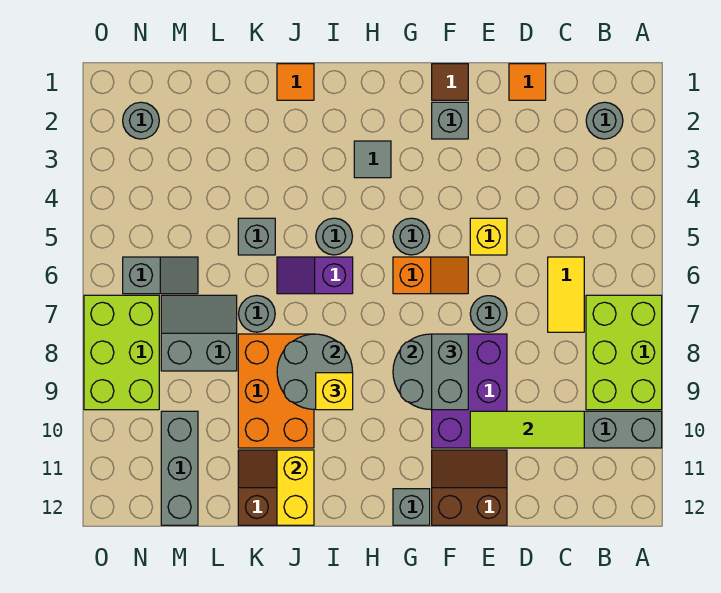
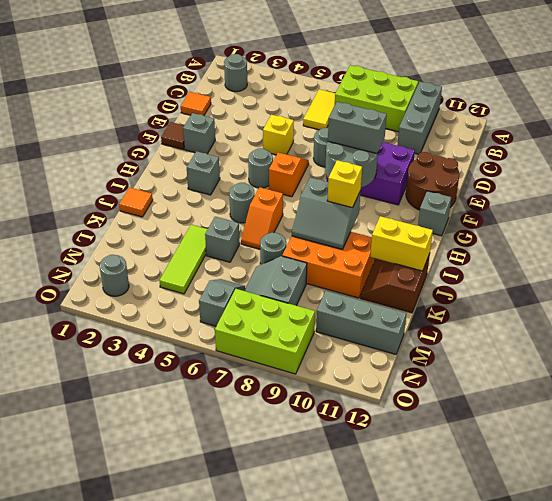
yellow 1x2 tile [548,257,584,332] -> yellow 1x2 tile turned to [303,89,335,130]
lime 1x3 tile [470,411,584,448] -> lime 1x3 tile moved to [159,225,208,294]
brown 2x2 slope [432,450,507,525] -> brown 2x2 round brick [406,152,459,210]
grey 1x1 tile [354,141,391,178] -> grey 1x1 brick [187,151,220,195]
purple 1x2 slope [277,257,353,294] -> orange 1x2 slope [241,187,283,249]
grey 2x2 round brick [277,334,353,409] -> grey 2x2 slope [292,177,361,249]

